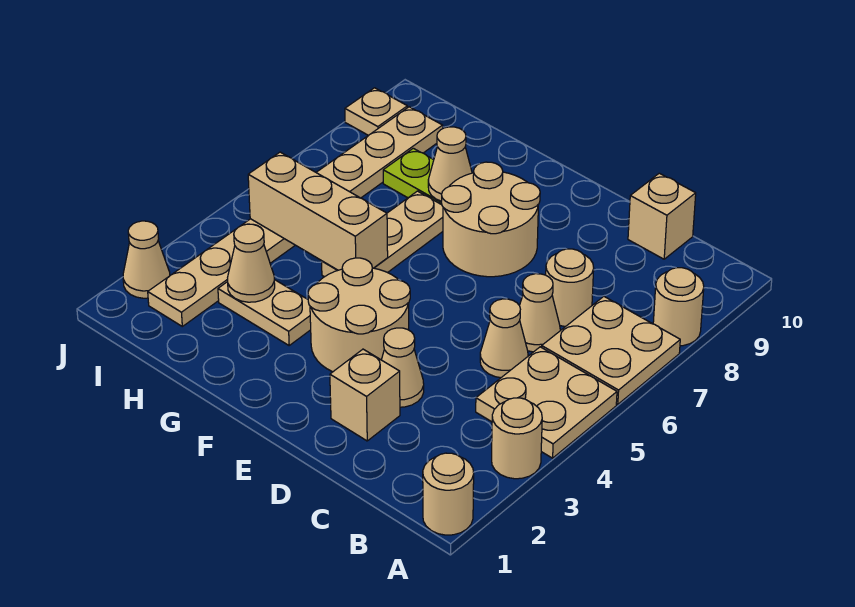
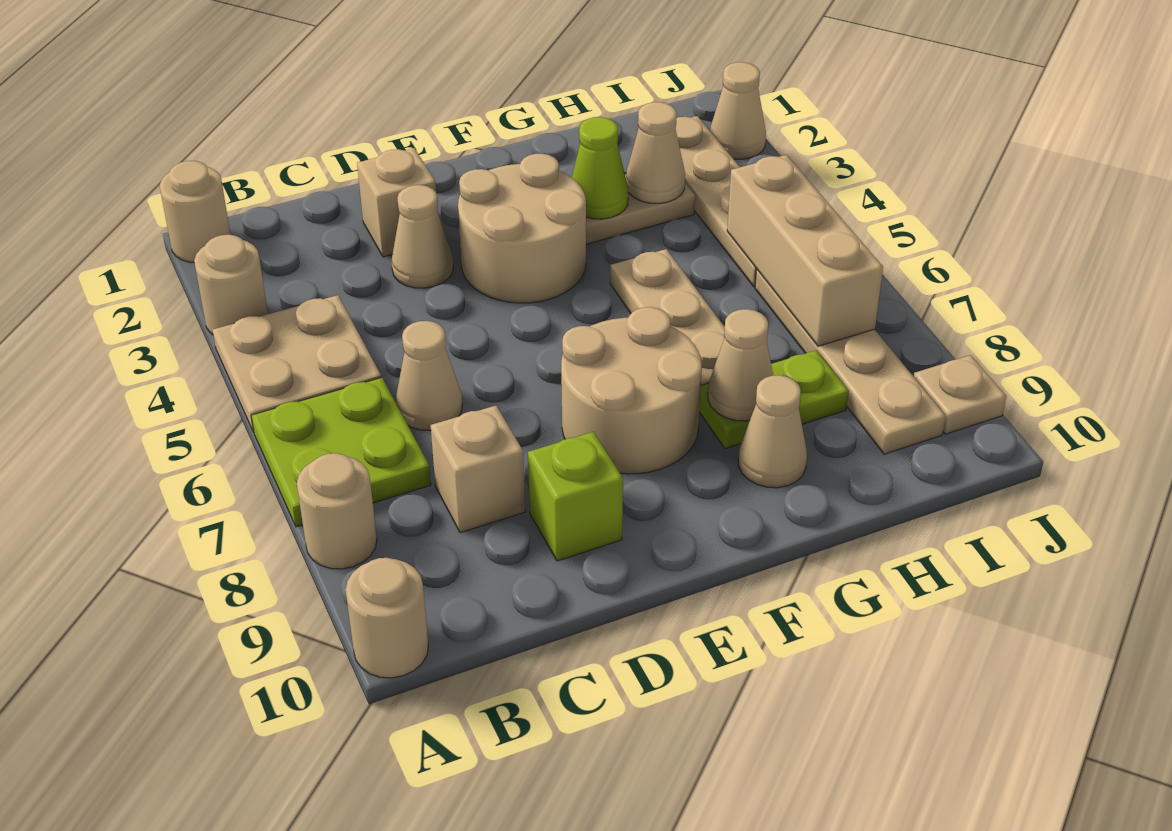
tan 2x2 plate [542,297,680,404] -> lime 2x2 plate [251,377,431,527]
tan 1x1 cone [480,299,528,378] -> tan 1x1 cone moved to [738,375,807,488]
tan 1x1 round brick [546,249,594,327] -> tan 1x1 round brick moved to [346,558,428,678]
tan 1x1 brick [628,173,696,259] -> tan 1x1 brick moved to [431,406,525,533]
none -> lime 1x1 brick [528,432,623,561]
none -> lime 1x1 cone [572,117,628,219]
tan 1x3 brick [248,152,388,270] -> tan 1x3 brick turned to [727,155,883,346]

